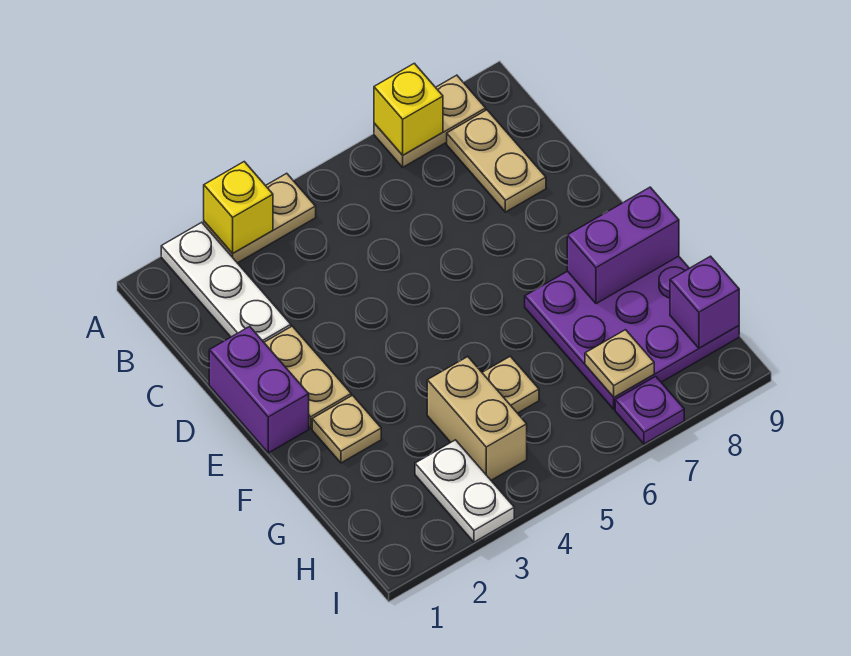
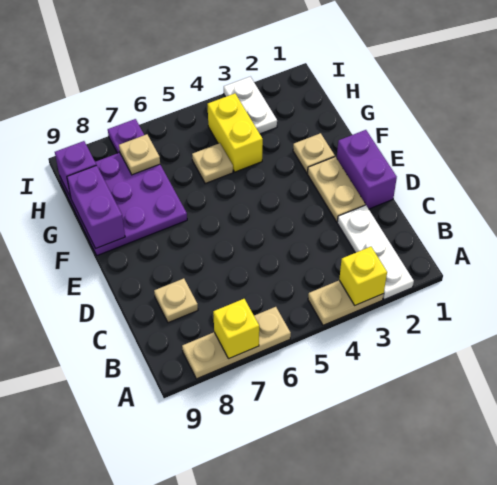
tan 1x2 plate [374,75,486,167] -> tan 1x3 plate [182,307,291,379]
tan 1x2 plate [447,110,546,212] -> tan 1x1 plate [154,278,198,323]
purple 1x2 brick [567,187,679,304] -> purple 1x2 brick turned to [67,165,125,249]
tan 1x2 brick [427,357,527,480] -> yellow 1x2 brick [208,93,263,172]

